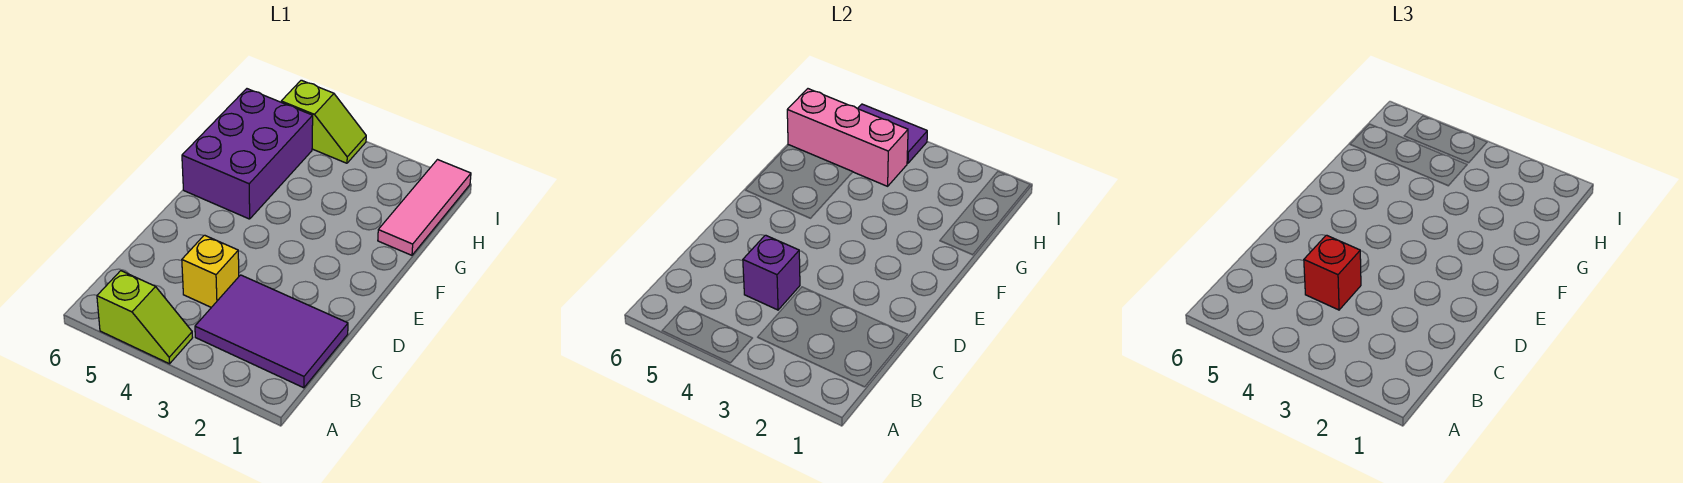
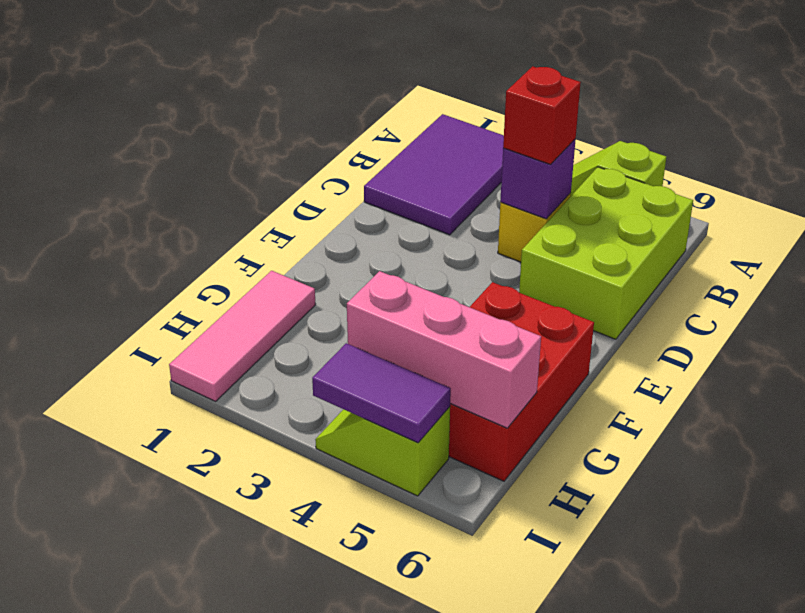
purple 2x3 tile [195,275,348,388] -> purple 2x3 tile turned to [364,114,504,235]
none -> lime 2x3 brick [519,167,693,339]
purple 2x3 brick [182,89,313,219] -> red 2x3 brick [449,282,594,481]

